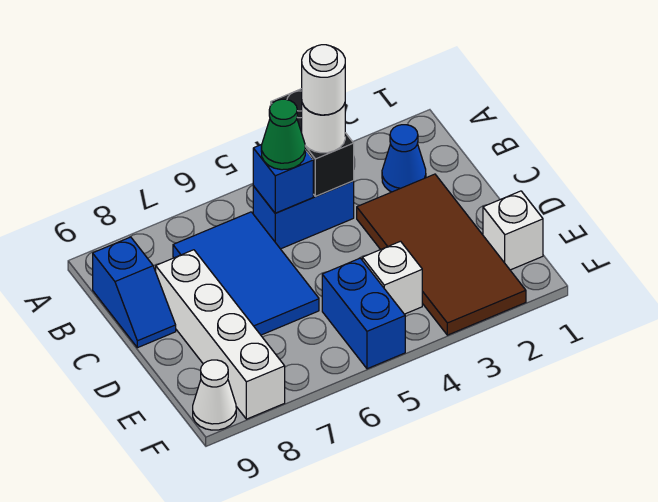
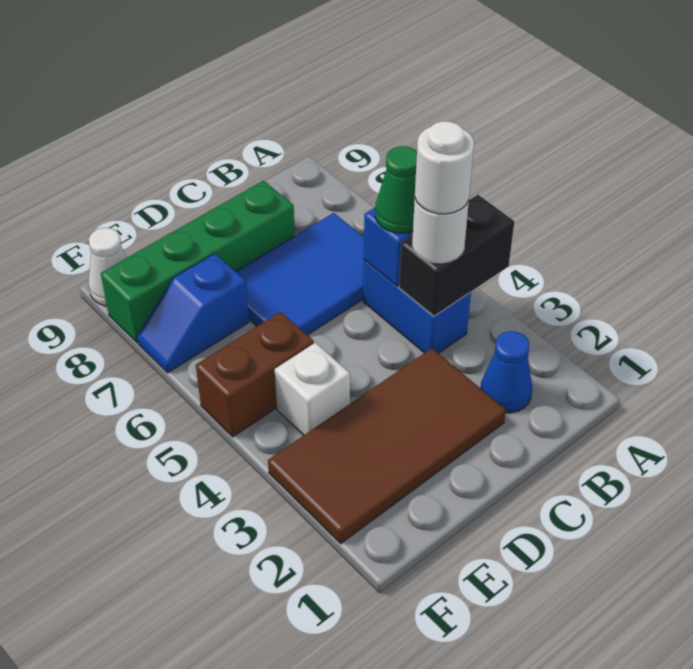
blue 1x2 slope [93,237,176,348] -> blue 1x2 slope moved to [137,254,249,373]
white 1x4 brick [156,250,285,419] -> green 1x4 brick [101,181,295,343]
white 1x1 brick [483,191,543,270] -> none
blue 1x2 brick [322,258,405,369] -> brown 1x2 brick [196,312,314,437]

